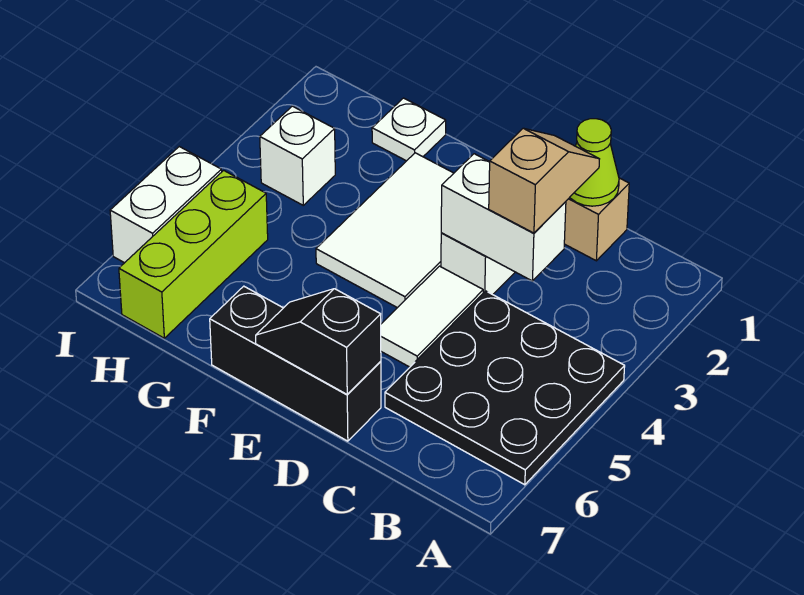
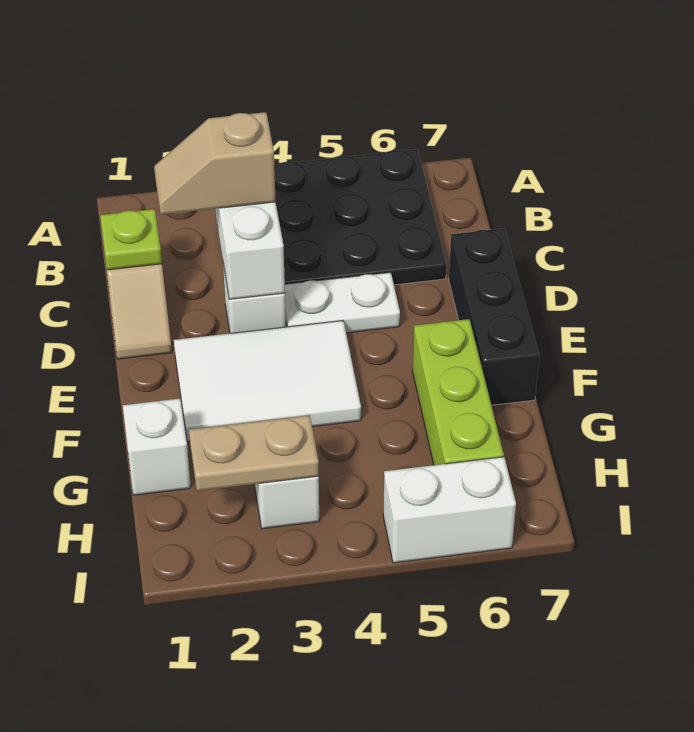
lime 1x1 cone [570,119,619,206] -> lime 1x1 plate [100,209,162,270]
white 1x2 tile [381,266,483,367] -> white 1x2 plate [285,272,400,333]
black 1x2 slope [256,289,381,394] -> none
white 1x1 plate [372,98,446,161] -> white 1x1 brick [123,399,191,495]
none -> tan 1x2 plate [189,415,319,491]
lime 1x3 brick [119,170,268,338] -> lime 1x3 brick turned to [413,319,504,465]

